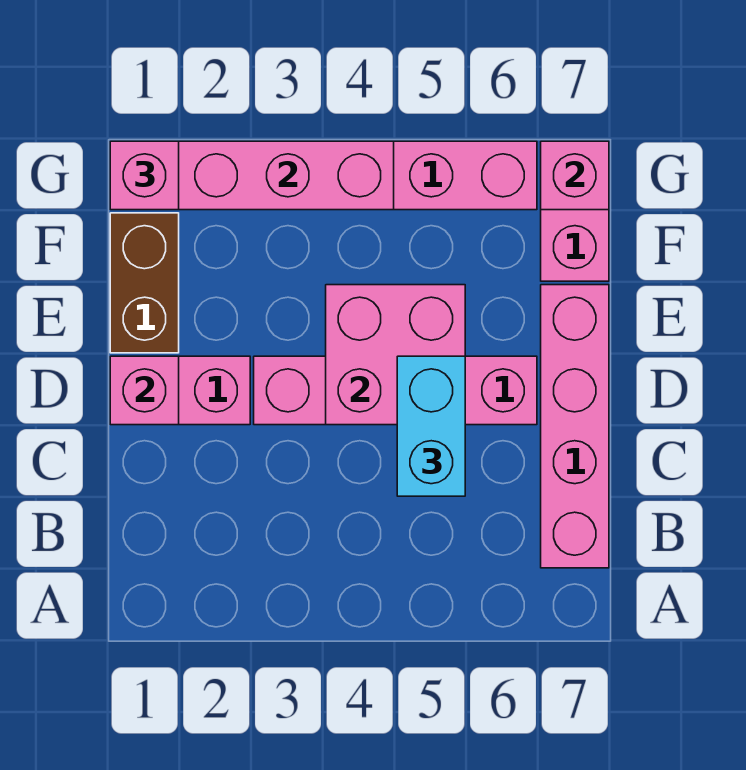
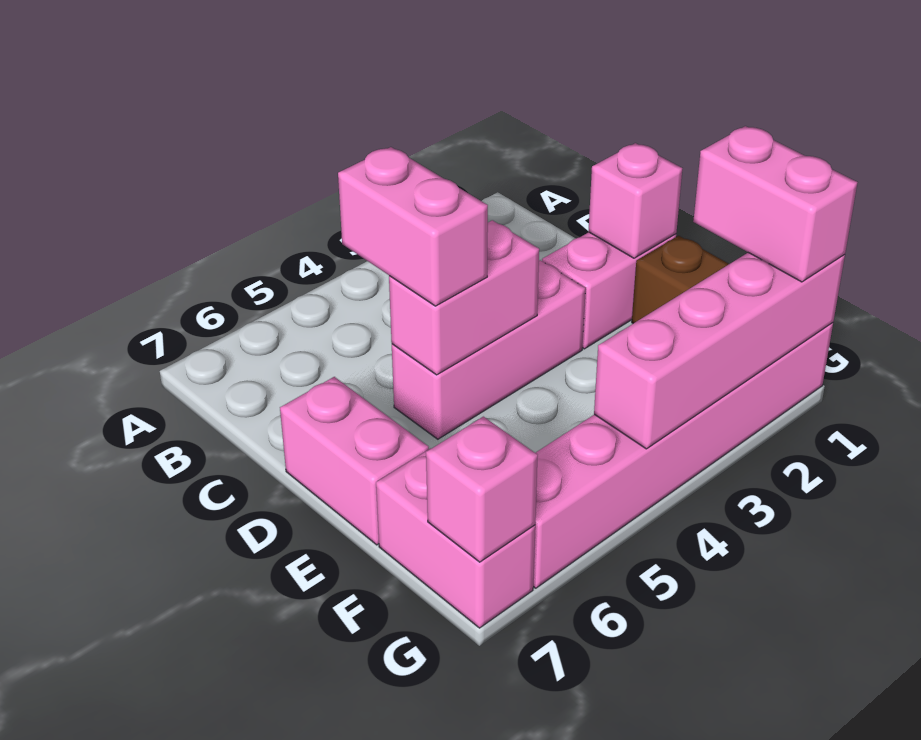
pink 1x4 brick [541,285,609,568] -> pink 1x2 brick [280,377,429,545]
cyan 1x2 brick [397,356,465,496] -> pink 1x2 brick [338,147,488,306]
pink 1x4 brick [254,356,537,425] -> pink 1x3 brick [392,260,585,439]
pink 2x2 brick [326,285,465,425] -> pink 1x2 brick [389,220,539,375]
pink 1x1 brick [110,141,179,210] -> pink 1x2 brick [693,126,857,282]

